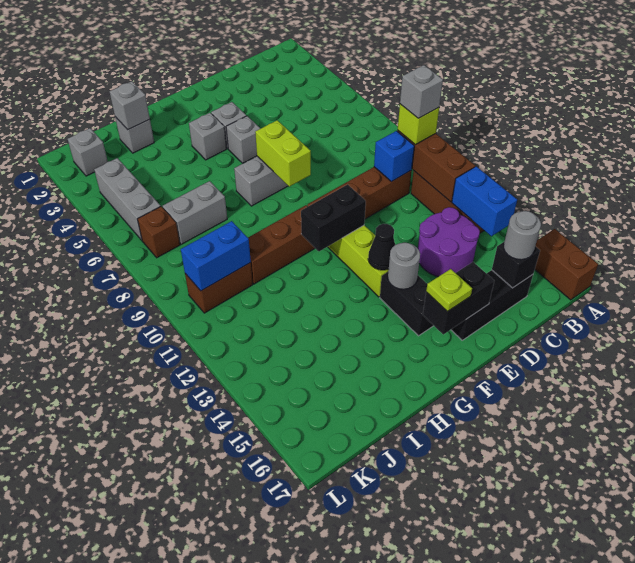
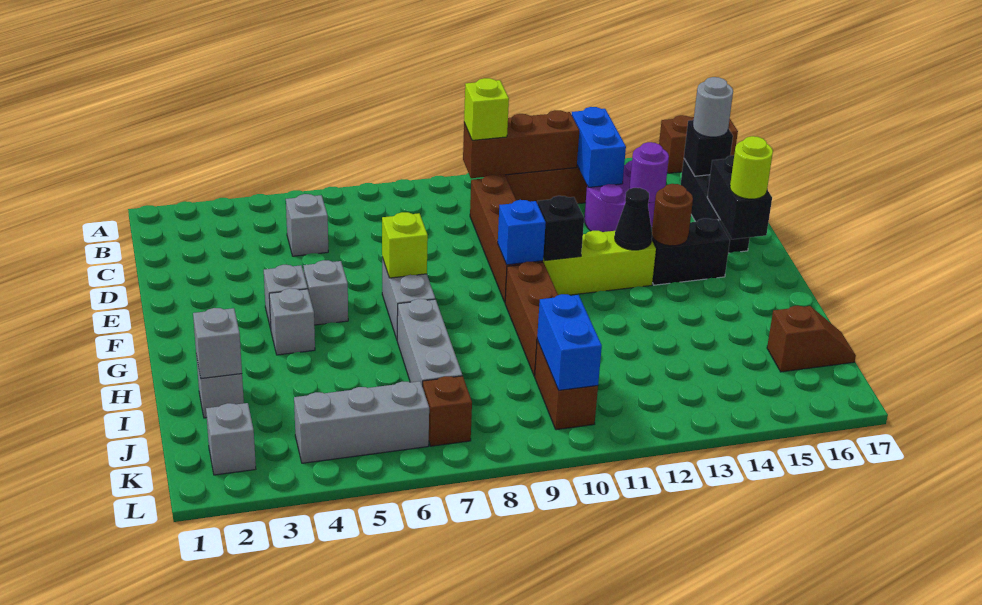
grey 1x1 brick [400,65,443,118] -> grey 1x1 brick moved to [286,194,328,256]
blue 1x2 brick [452,166,517,236] -> blue 1x2 brick turned to [571,107,626,188]
blue 1x1 brick [374,131,414,182] -> blue 1x1 brick moved to [498,200,546,265]
none -> purple 1x1 round brick [629,142,669,203]
lime 1x2 brick [255,120,311,186] -> lime 1x1 brick [382,212,428,278]
black 1x2 brick [301,184,366,251] -> black 1x1 brick [538,196,584,260]
grey 1x1 round brick [388,243,420,289] -> brown 1x1 round brick [652,184,693,246]
lime 1x1 plate [426,269,472,312] -> lime 1x1 round brick [730,136,773,199]
grey 1x2 brick [163,181,227,244] -> grey 1x3 brick [397,299,462,386]
none -> brown 1x2 slope [767,306,856,372]

